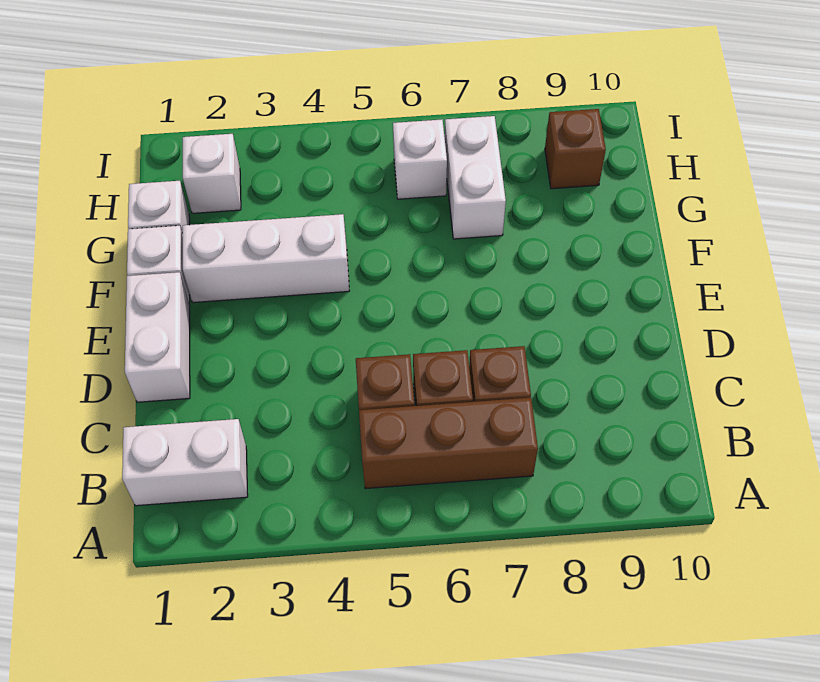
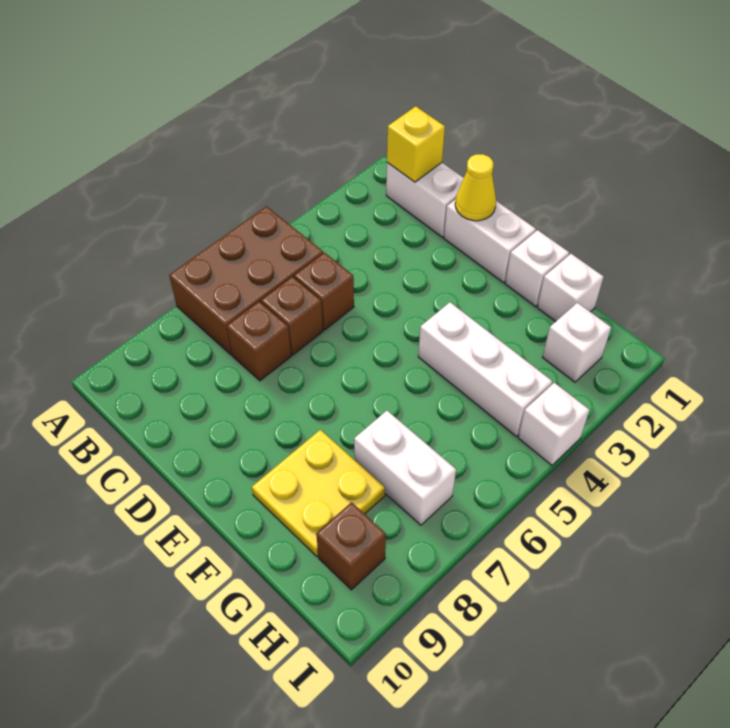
white 1x2 brick [122,419,248,506] -> white 1x2 brick turned to [386,163,464,237]
none -> yellow 1x1 brick [387,106,445,182]
brown 1x3 brick [359,398,538,489] -> brown 2x3 brick [169,206,323,355]
none -> yellow 1x1 cone [455,154,496,221]
white 1x3 brick [183,214,349,303] -> white 1x3 brick turned to [418,302,552,437]
none -> yellow 2x2 plate [252,430,385,556]
white 1x1 brick [393,120,447,199] -> white 1x1 brick moved to [518,383,589,465]

